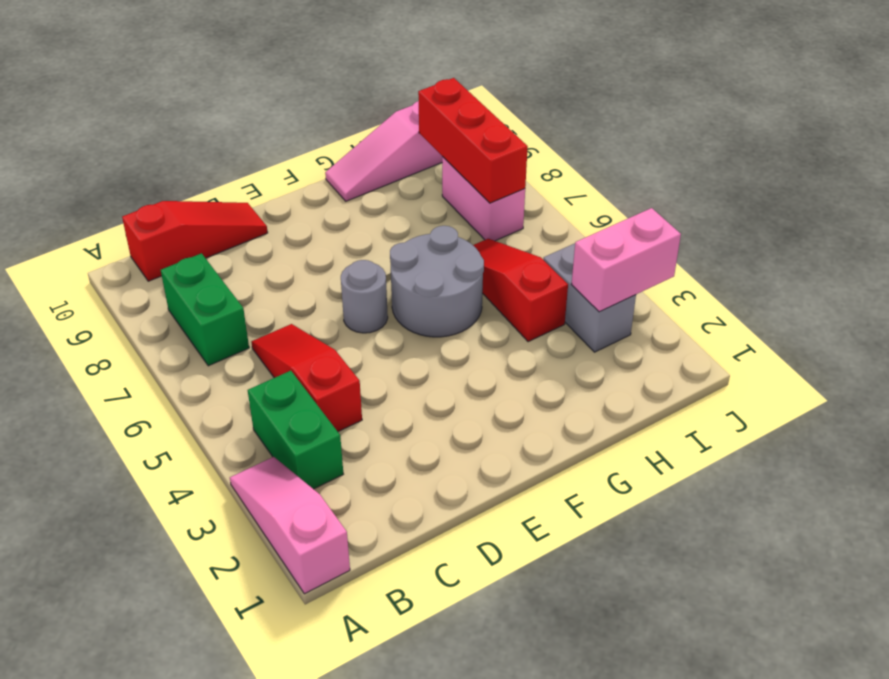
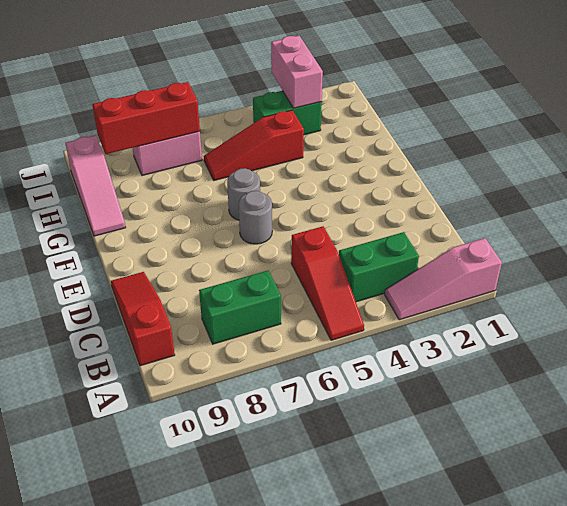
red 1x3 slope [251,324,362,431] -> red 1x3 slope turned to [291,226,364,340]
grey 2x2 round brick [390,226,484,337] -> grey 1x1 round brick [227,168,260,220]
grey 1x2 brick [543,243,636,352] -> green 1x2 brick [253,91,322,135]

